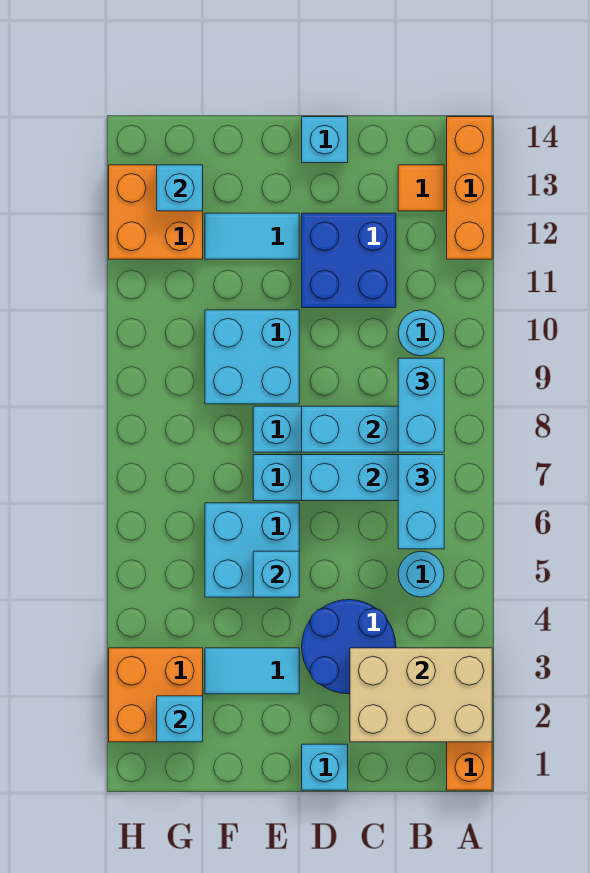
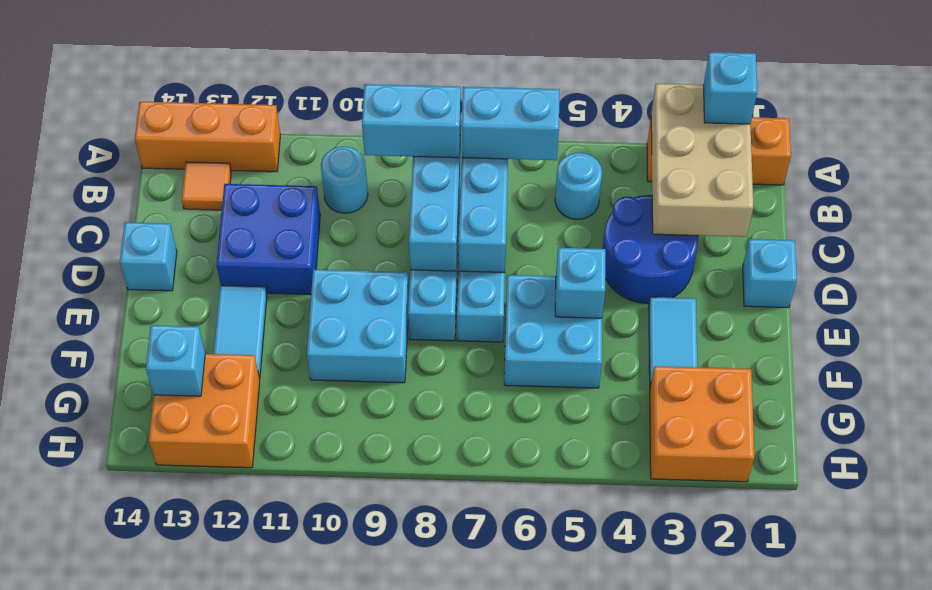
cyan 1x1 brick [157,696,203,742] -> cyan 1x1 brick moved to [703,52,757,124]

